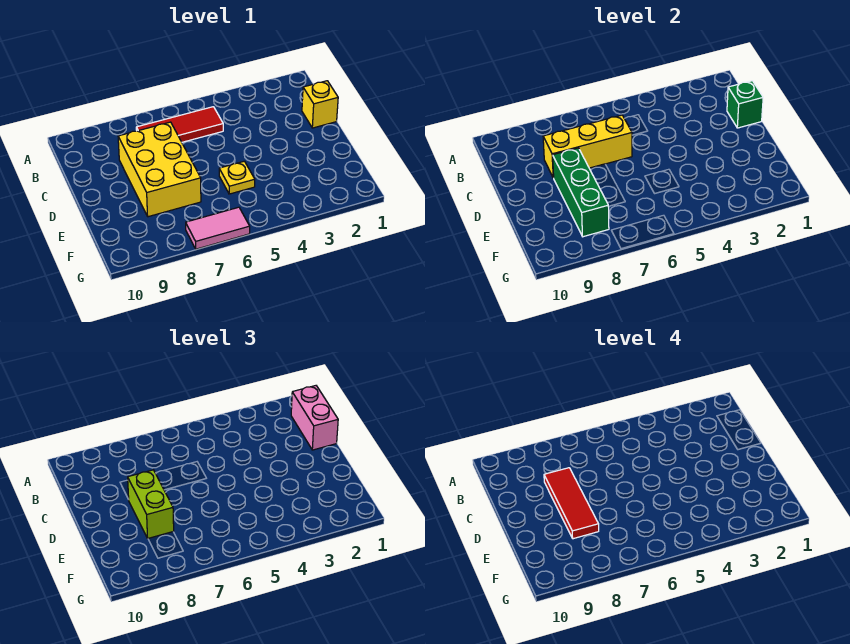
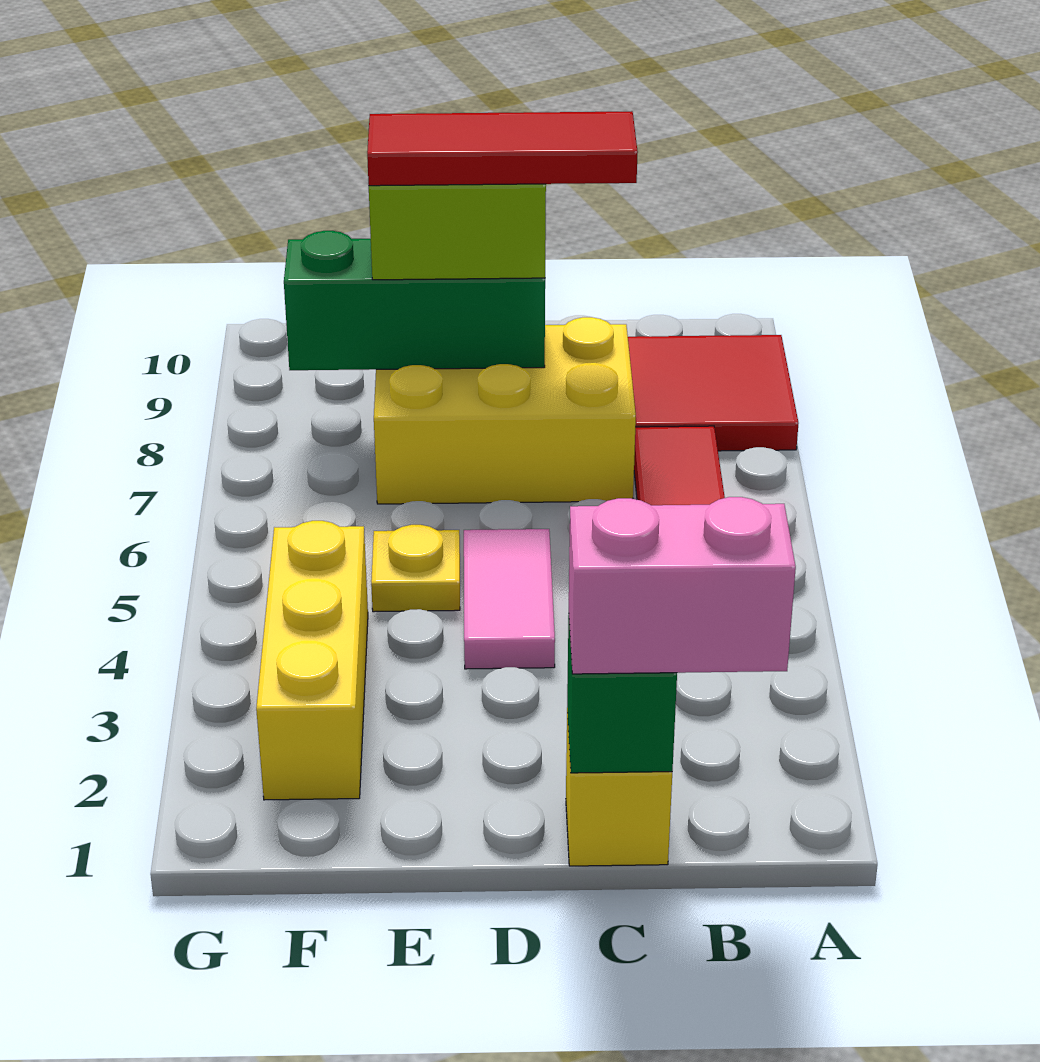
none -> red 2x2 tile [628,335,799,451]
yellow 1x3 brick [543,115,632,178] -> yellow 1x3 brick moved to [256,521,368,800]
pink 1x2 tile [186,207,250,249] -> pink 1x2 tile moved to [464,529,555,669]

